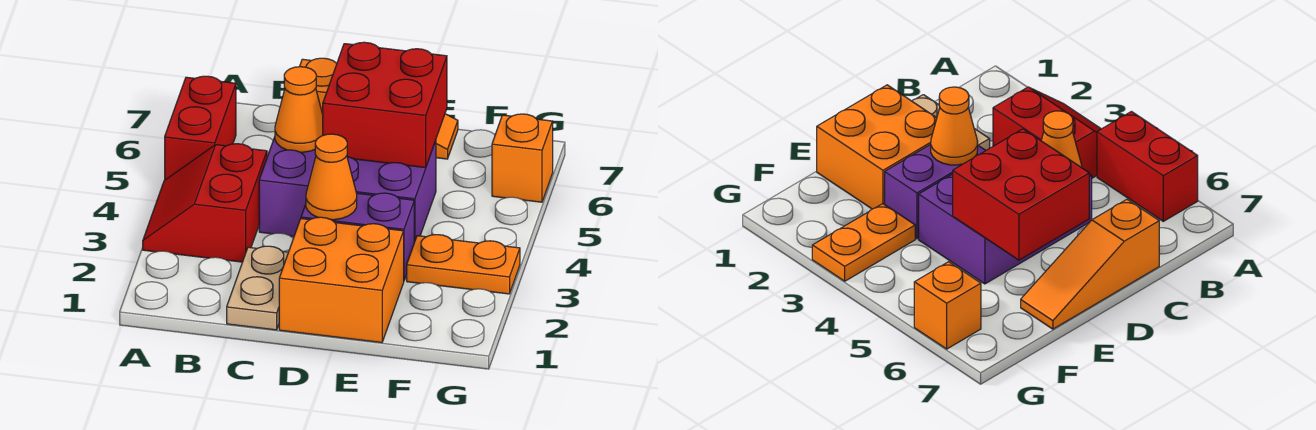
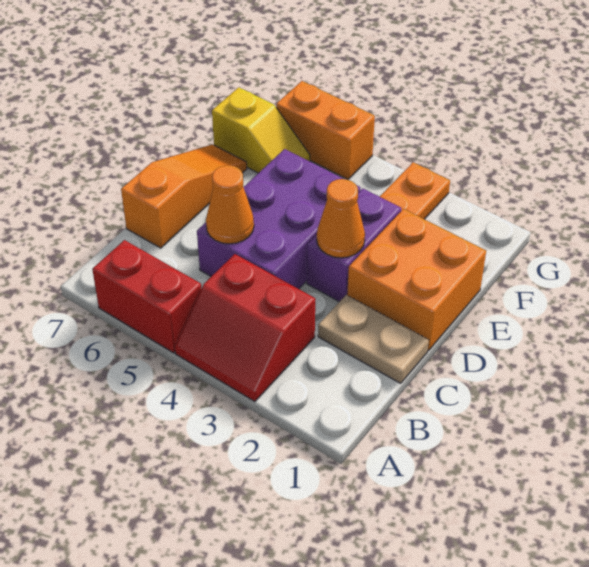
red 2x2 brick [323,42,447,168] -> none
none -> yellow 1x2 slope [212,87,310,173]
orange 1x1 brick [492,114,553,202] -> orange 1x2 brick [276,81,375,180]

